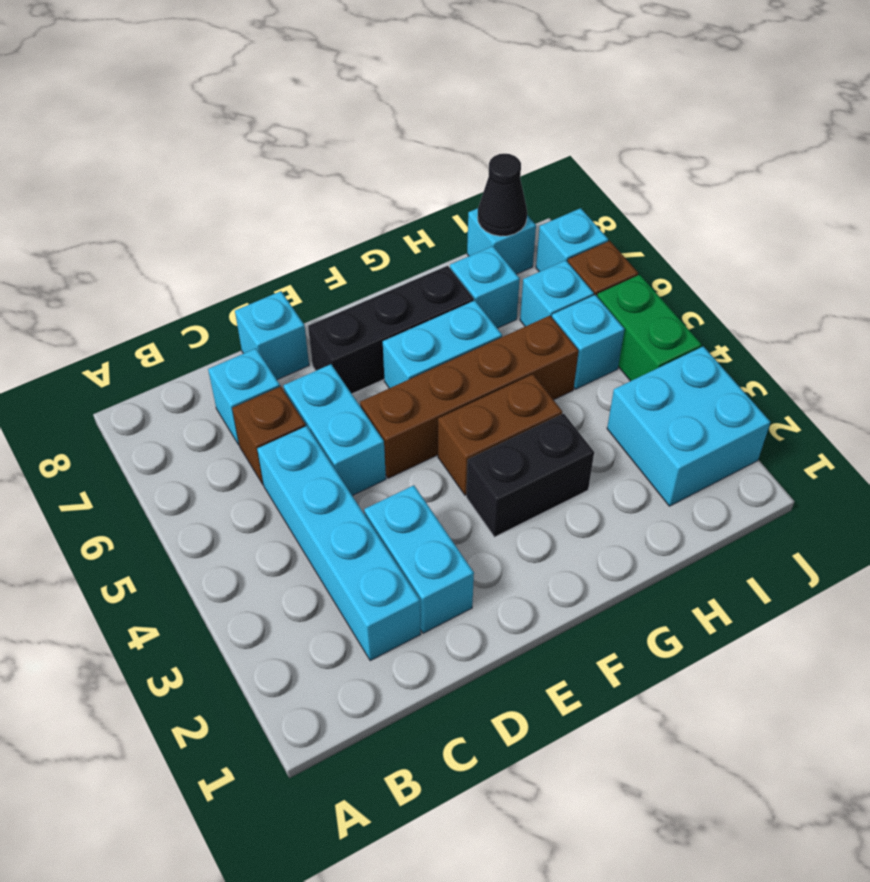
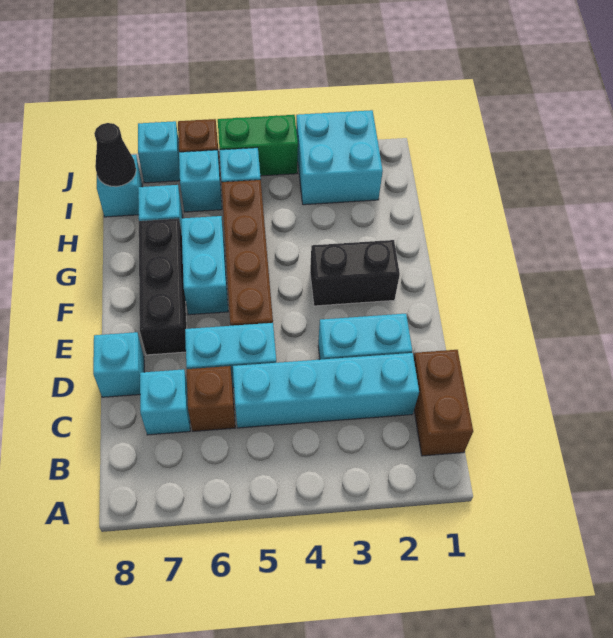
black 1x2 brick [466,413,594,537] -> black 1x2 brick turned to [310,240,400,306]
brown 1x2 brick [438,374,562,495] -> brown 1x2 brick moved to [414,350,473,456]

